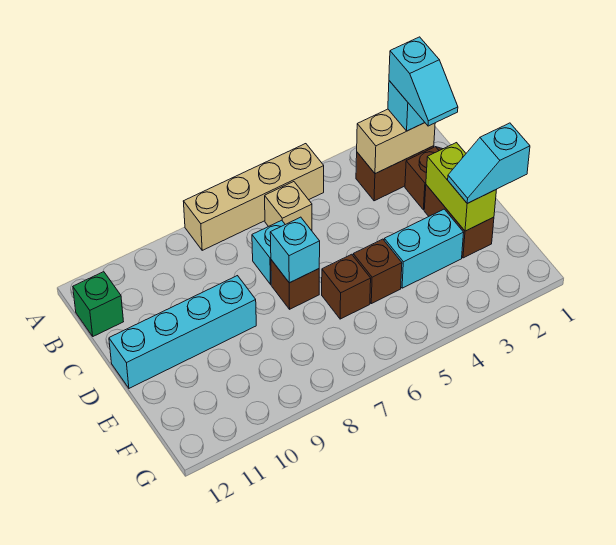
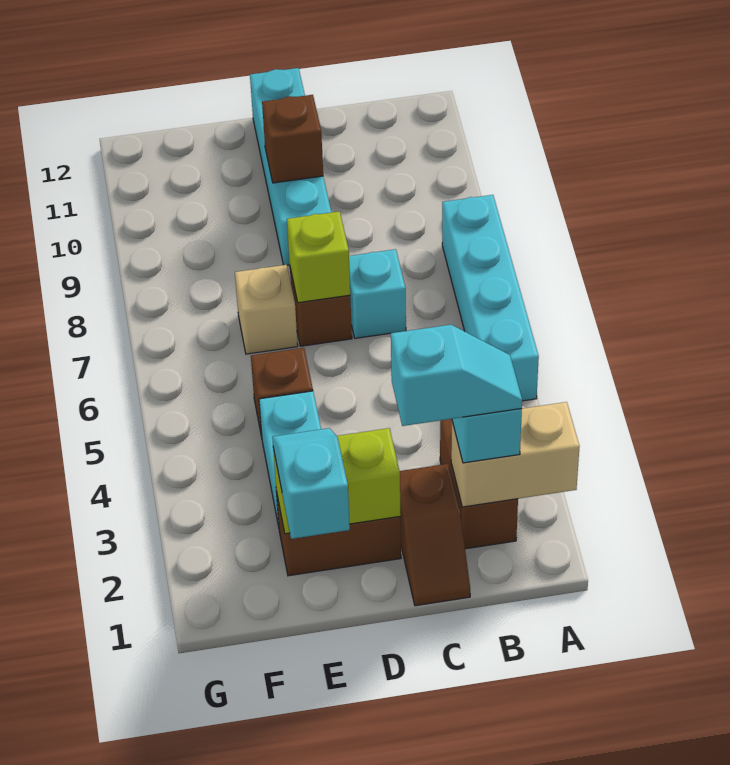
tan 1x4 brick [183,144,324,250] -> cyan 1x4 brick [442,195,539,401]
tan 1x2 brick [357,109,435,174] -> tan 1x2 brick turned to [451,402,580,507]
cyan 1x2 slope [389,37,458,126] -> cyan 1x2 slope turned to [391,325,522,426]
tan 1x1 brick [265,182,312,231] -> tan 1x1 brick moved to [235,265,298,354]
green 1x1 brick [73,272,124,336] -> none
cyan 1x1 brick [270,217,320,283] -> lime 1x1 brick [287,211,350,303]
brown 1x1 brick [322,254,371,319] -> brown 1x1 brick moved to [262,95,323,183]

